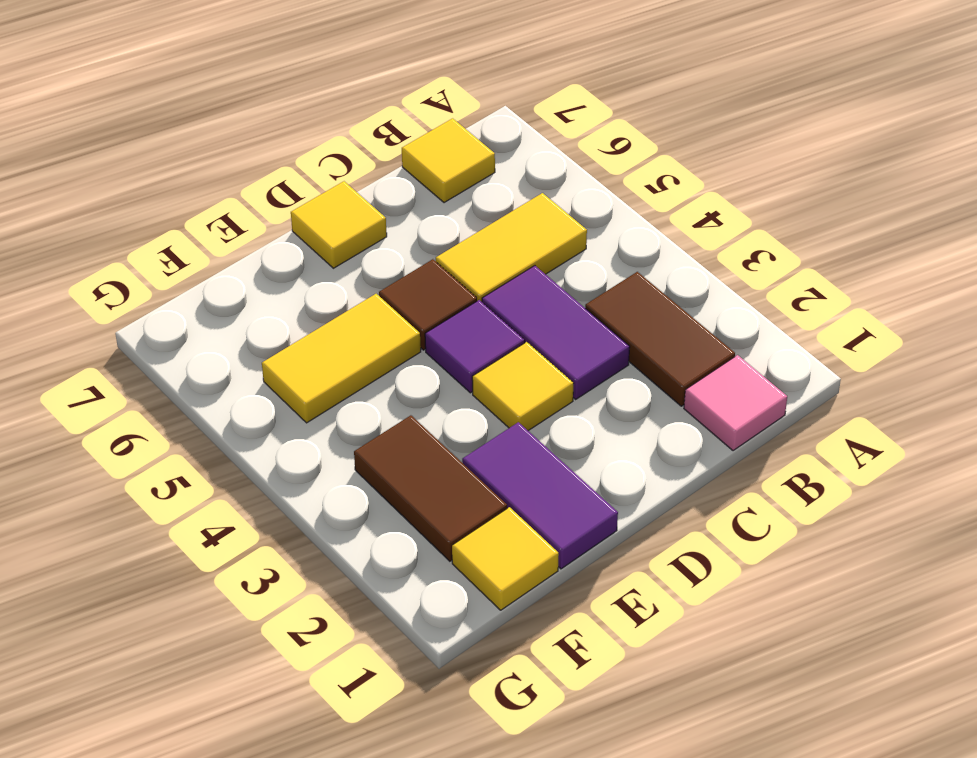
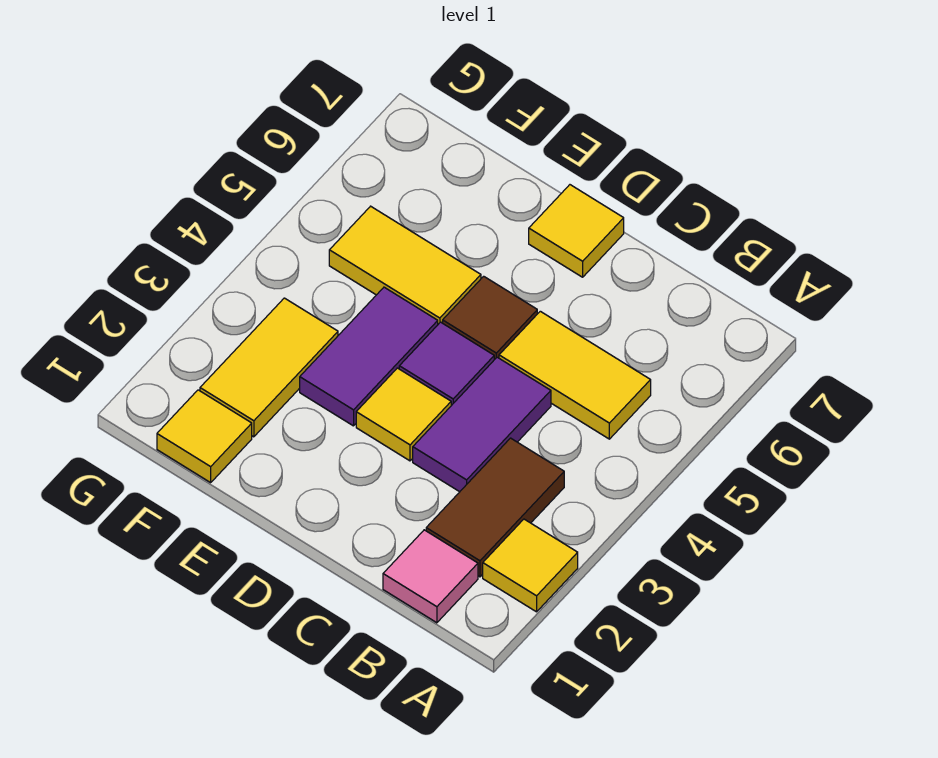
yellow 1x1 tile [402,118,495,203] -> yellow 1x1 tile moved to [483,519,578,612]
purple 1x2 tile [462,422,618,569] -> purple 1x2 tile moved to [300,287,438,426]
brown 1x2 tile [354,415,507,561] -> yellow 1x2 tile [200,298,338,437]

